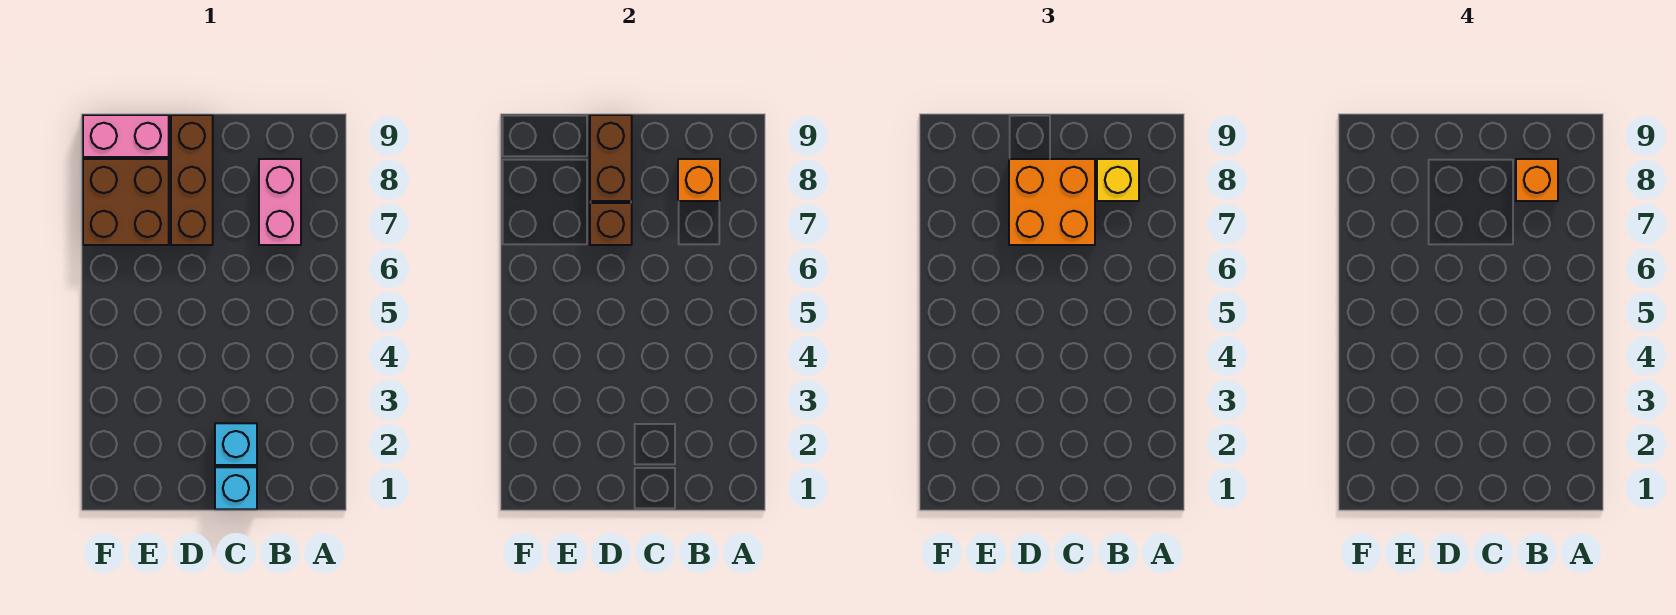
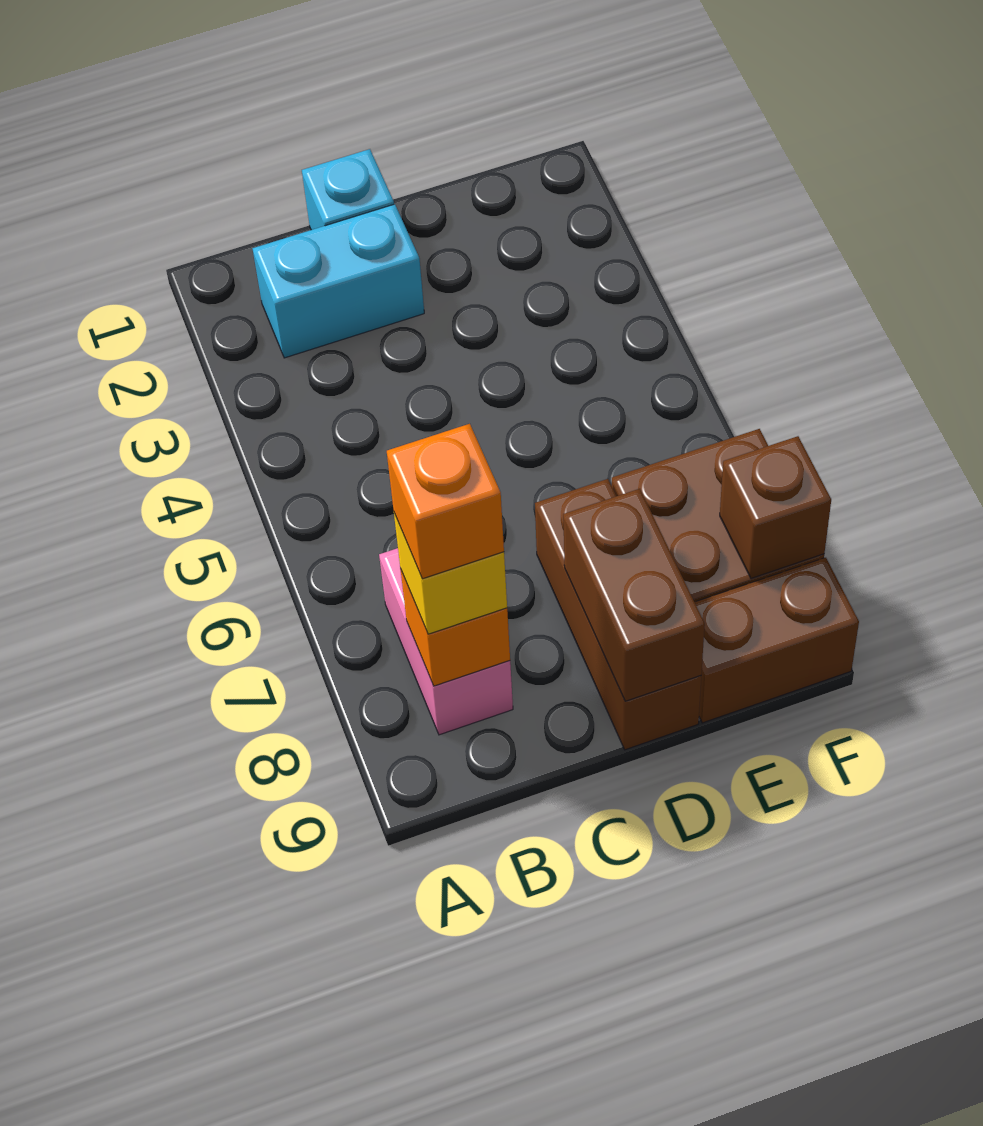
cyan 1x1 brick [215,423,257,465] -> cyan 1x2 brick [252,204,424,358]
orange 2x2 brick [1009,159,1095,245] -> none
brown 1x1 brick [590,203,632,245] -> brown 1x1 brick moved to [720,436,831,578]
pink 1x2 brick [83,115,169,157] -> brown 1x2 brick [695,558,859,723]

